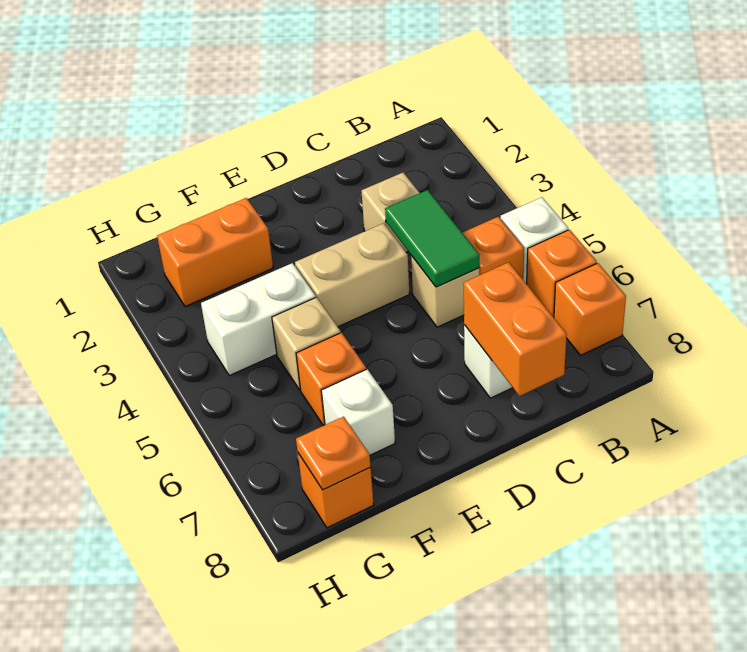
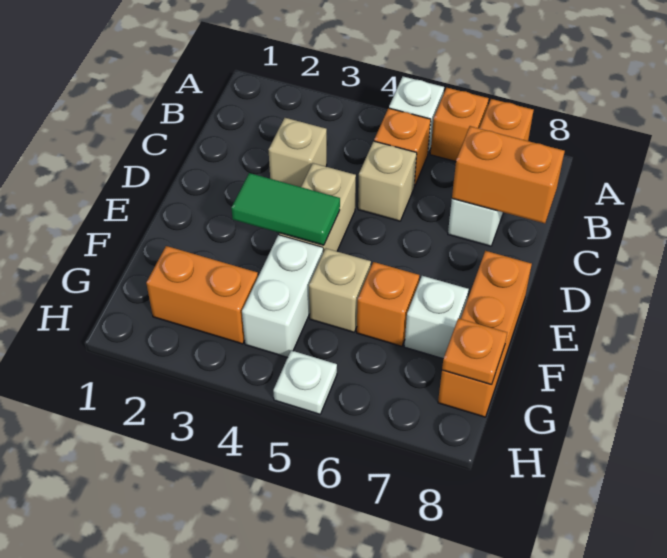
green 1x2 tile [385,190,479,287] -> green 1x2 tile moved to [231,173,340,245]
orange 1x2 brick [157,198,273,307] -> orange 1x2 brick turned to [146,246,258,344]
orange 1x1 brick [298,453,374,528] -> orange 1x3 brick [438,251,532,417]
none -> white 1x1 plate [273,350,337,414]

